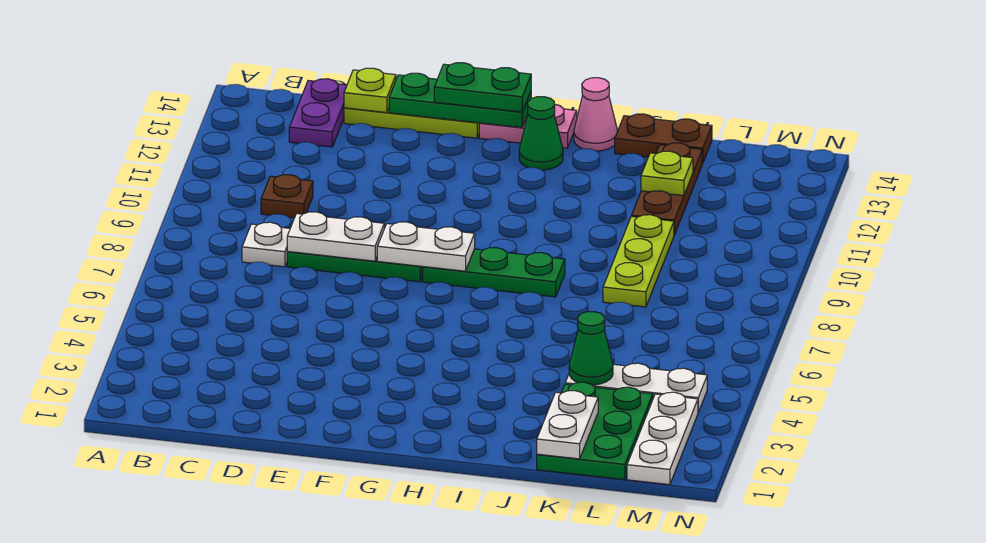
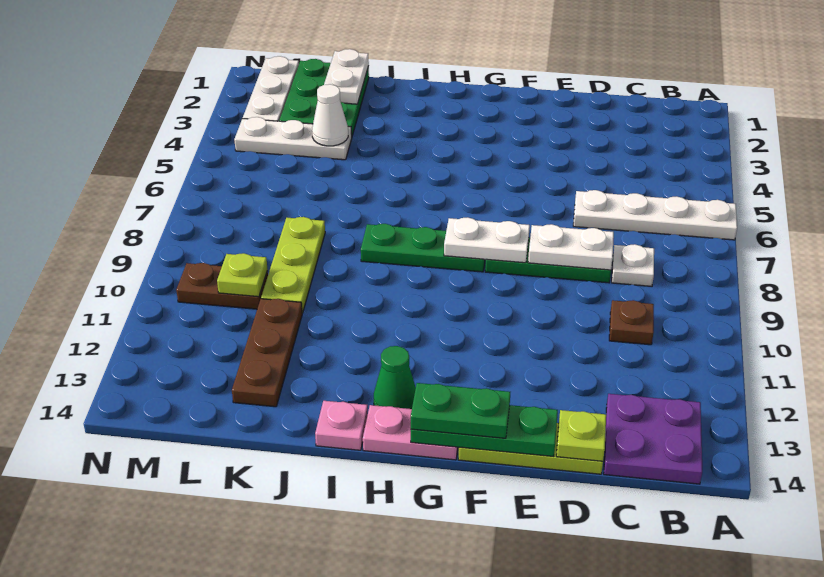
none -> white 1x4 plate [573,190,737,240]
purple 1x2 plate [289,79,347,147] -> purple 2x2 plate [604,394,702,484]
pink 1x1 cone [574,78,618,151] -> pink 1x1 plate [315,401,368,450]
brown 1x2 plate [615,114,712,163] -> brown 1x2 plate moved to [176,263,268,309]
green 1x1 cone [569,312,613,385] -> white 1x1 cone [312,84,348,146]
lime 1x1 plate [641,151,693,196] -> lime 1x1 plate moved to [217,253,268,297]

